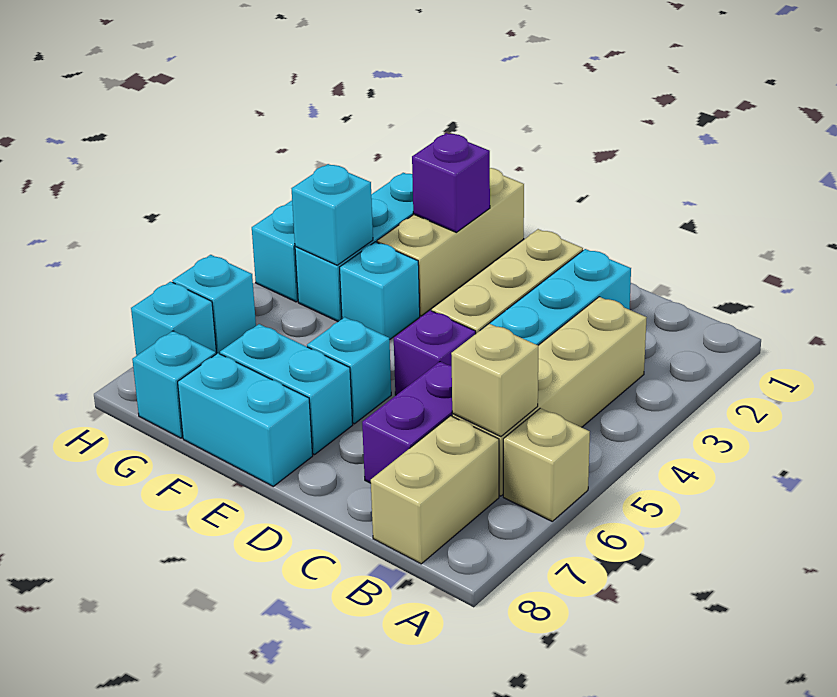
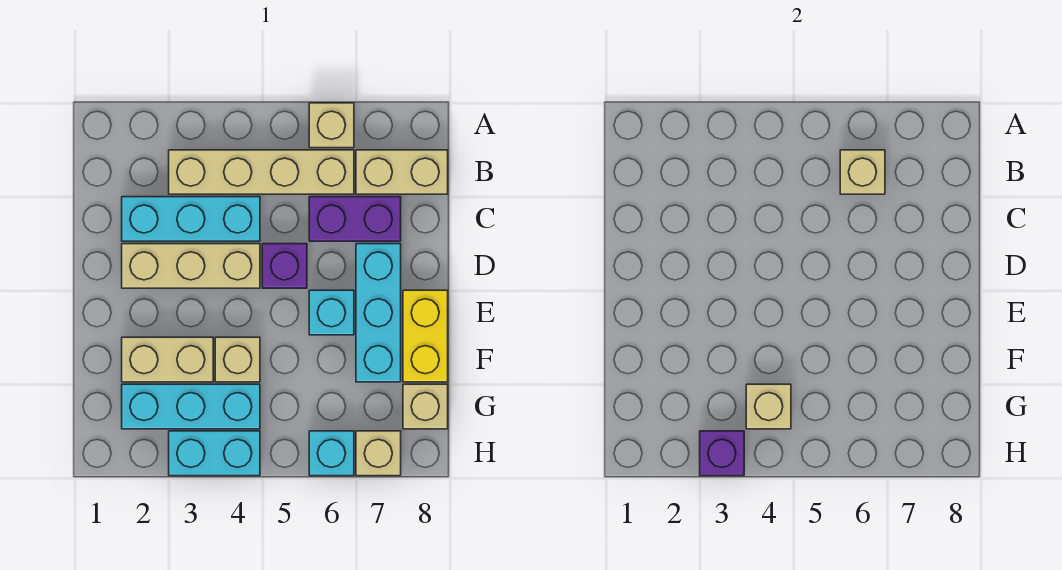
cyan 1x2 brick [220,324,353,455] -> cyan 1x3 brick [356,244,401,382]
cyan 1x2 brick [178,353,313,486] -> yellow 1x2 brick [403,290,448,382]
tan 1x3 brick [377,168,524,316] -> tan 1x2 brick [122,337,213,382]
purple 1x1 brick [412,133,490,232] -> purple 1x1 brick moved to [700,431,744,476]
cyan 1x1 brick [340,242,420,340] -> tan 1x1 brick [215,337,260,382]
cyan 1x1 brick [292,164,373,265] -> tan 1x1 brick [746,384,791,429]
cyan 1x1 brick [132,331,216,438] -> tan 1x1 brick [403,384,448,429]
cyan 1x1 brick [131,282,217,356] -> tan 1x1 brick [356,431,401,476]

